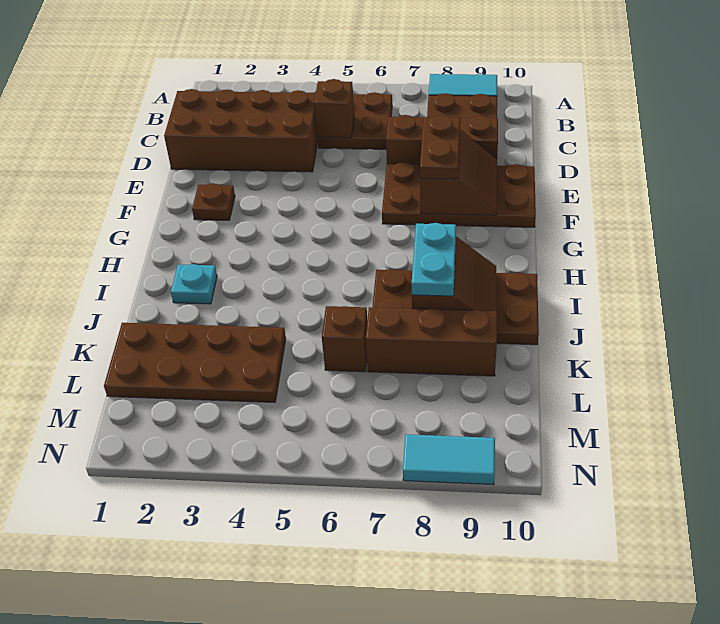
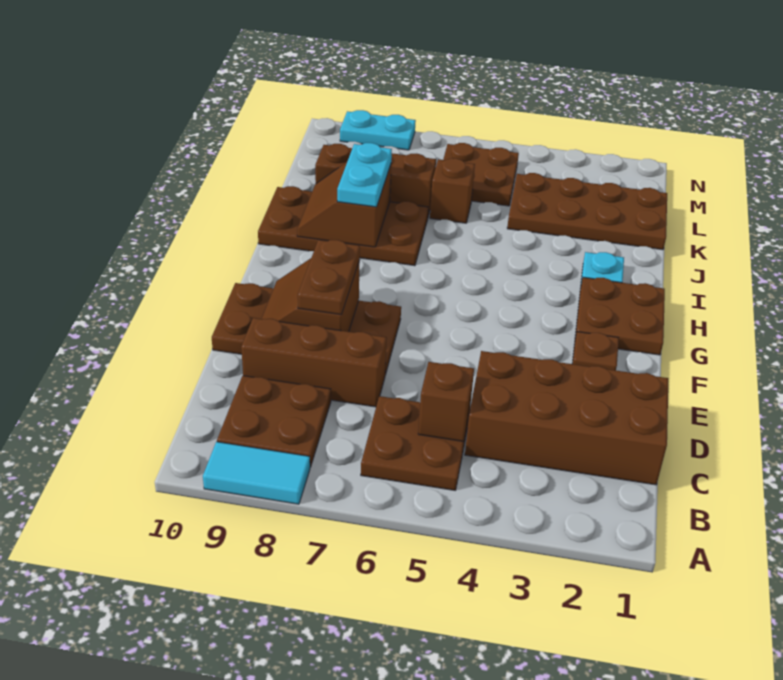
none -> brown 2x2 plate [575,277,665,355]
none -> brown 2x2 plate [443,143,519,206]
cyan 1x2 tile [403,434,495,485] -> cyan 1x2 plate [340,110,416,150]

